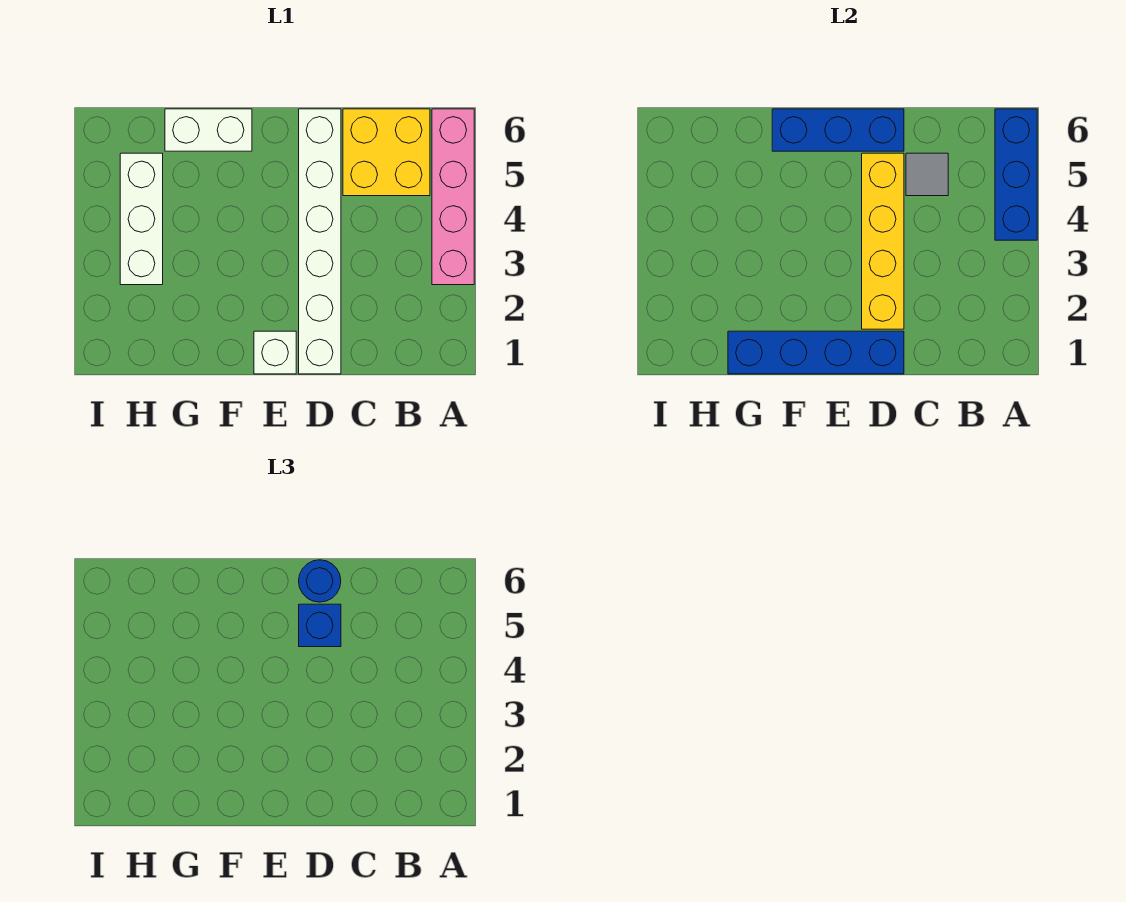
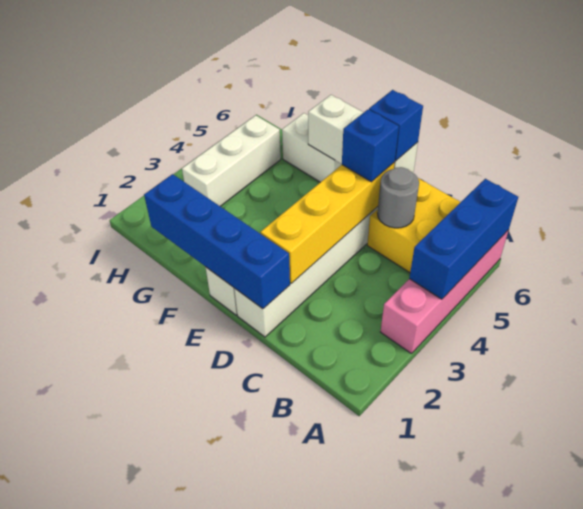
grey 1x1 tile [906,153,948,196] -> grey 1x1 round brick [377,167,419,228]
blue 1x3 brick [772,109,904,151] -> white 1x3 brick [308,95,418,173]
blue 1x1 round brick [299,560,341,602] -> blue 1x1 brick [369,90,423,161]

